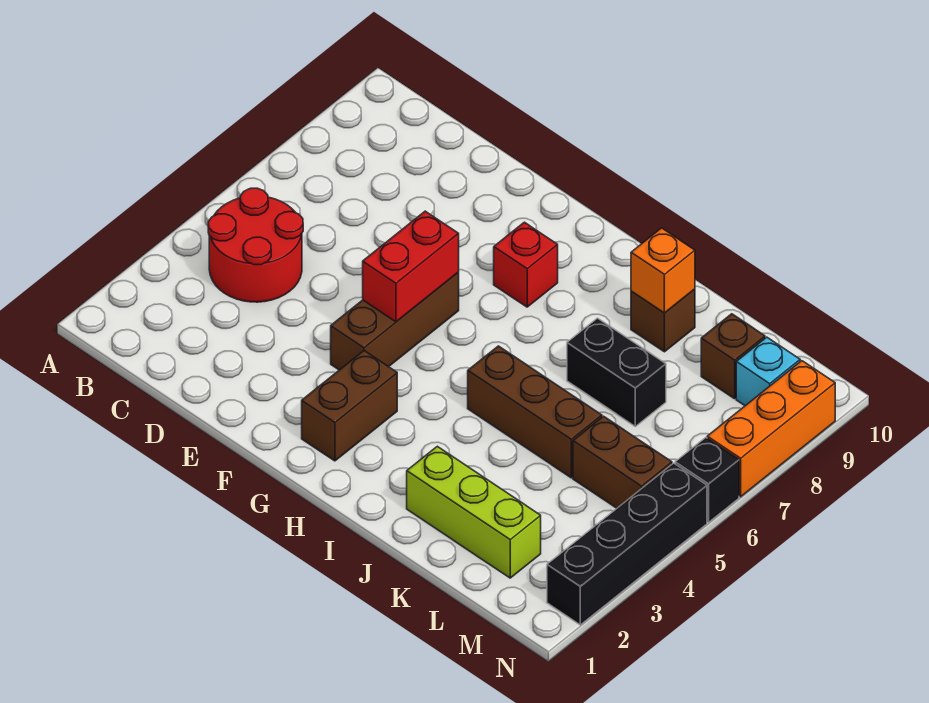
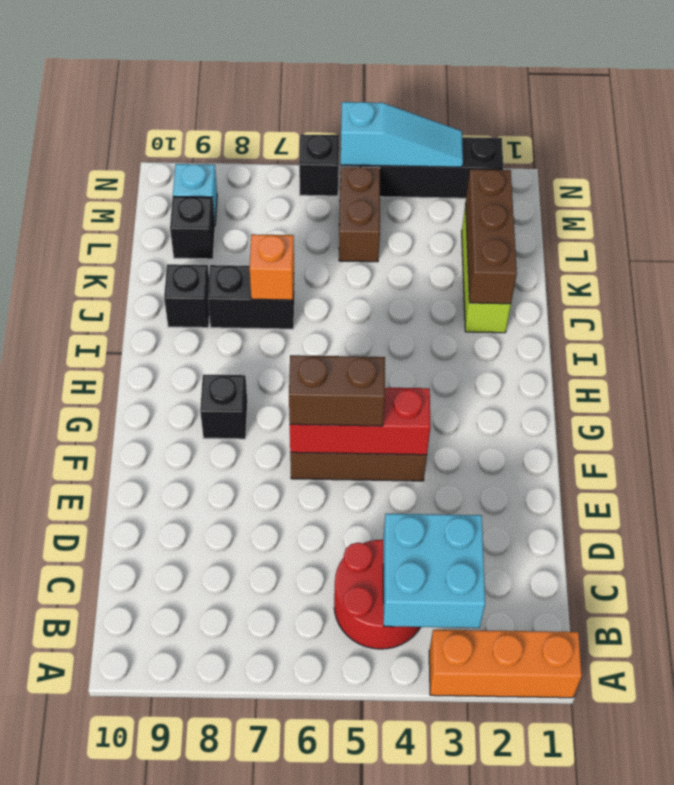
none -> cyan 2x2 brick [383,514,485,628]
red 1x2 brick [363,211,459,322] -> red 1x3 brick [290,388,431,455]
brown 1x2 brick [302,351,397,461] -> brown 1x2 brick moved to [289,355,385,426]
red 1x1 brick [494,222,558,307] -> black 1x1 brick [200,375,247,439]
brown 1x3 brick [468,346,602,478] -> brown 1x3 brick moved to [466,169,517,304]
black 1x2 brick [567,318,666,426] -> black 1x2 brick turned to [208,265,295,329]
brown 1x1 brick [631,289,695,352] -> black 1x1 brick [164,264,209,328]
orange 1x1 brick [631,228,695,313] -> orange 1x1 brick moved to [250,234,294,300]
brown 1x1 brick [701,314,765,399] -> black 1x1 brick [170,196,215,259]
none -> cyan 1x3 slope [341,102,463,167]
orange 1x3 brick [707,361,835,497] -> orange 1x3 brick moved to [429,630,582,698]

